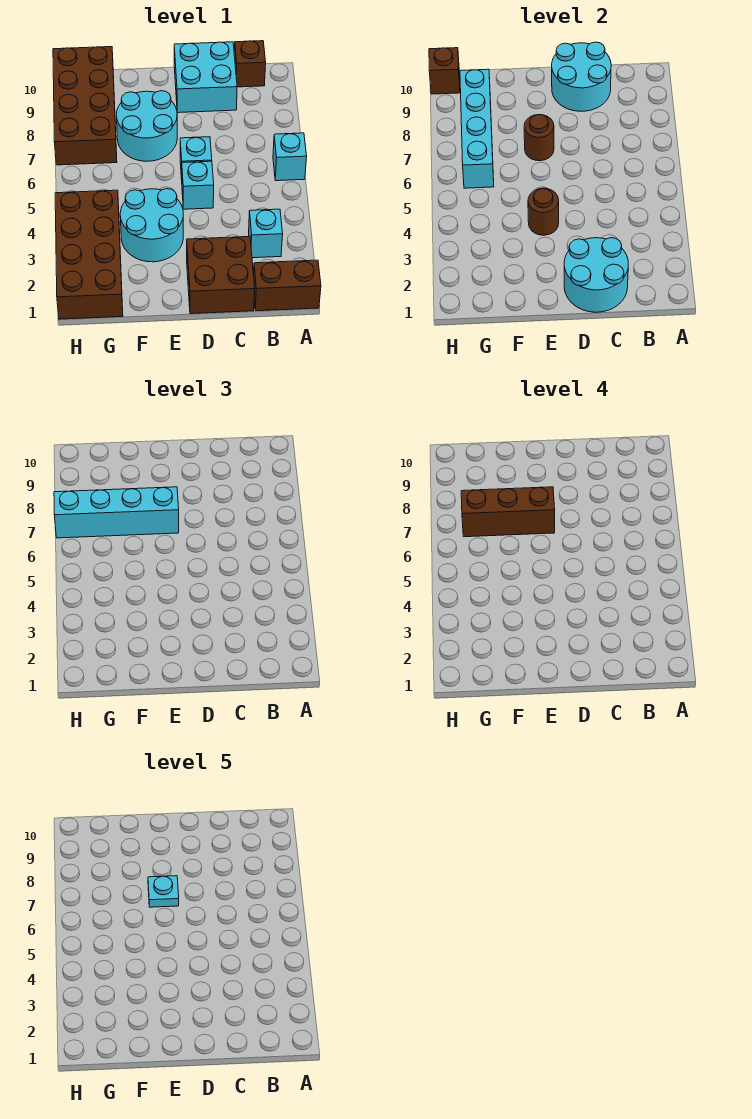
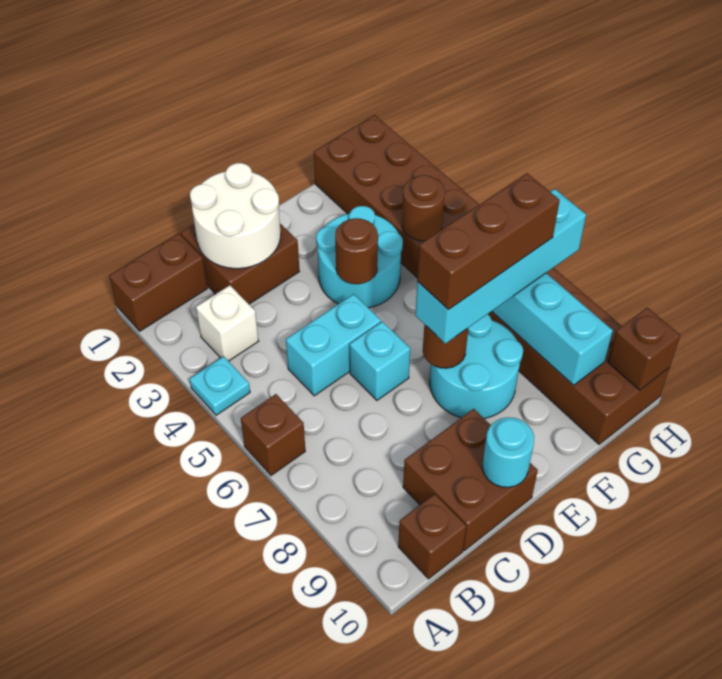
cyan 1x1 brick [273,133,307,181] -> brown 1x1 brick [241,394,305,475]
cyan 1x1 brick [249,209,283,258] -> white 1x1 brick [196,285,258,361]
cyan 2x2 round brick [564,238,628,312] -> white 2x2 round brick [190,163,281,269]
cyan 2x2 brick [174,42,237,113] -> brown 2x2 brick [403,409,538,551]
cyan 2x2 round brick [552,42,611,111] -> cyan 1x1 round brick [482,417,534,487]
cyan 1x1 brick [182,161,214,209] -> cyan 1x2 brick [286,294,381,396]
cyan 1x1 plate [148,876,179,907] -> cyan 1x1 plate moved to [190,356,250,415]
none -> brown 1x1 round brick [402,175,445,241]

